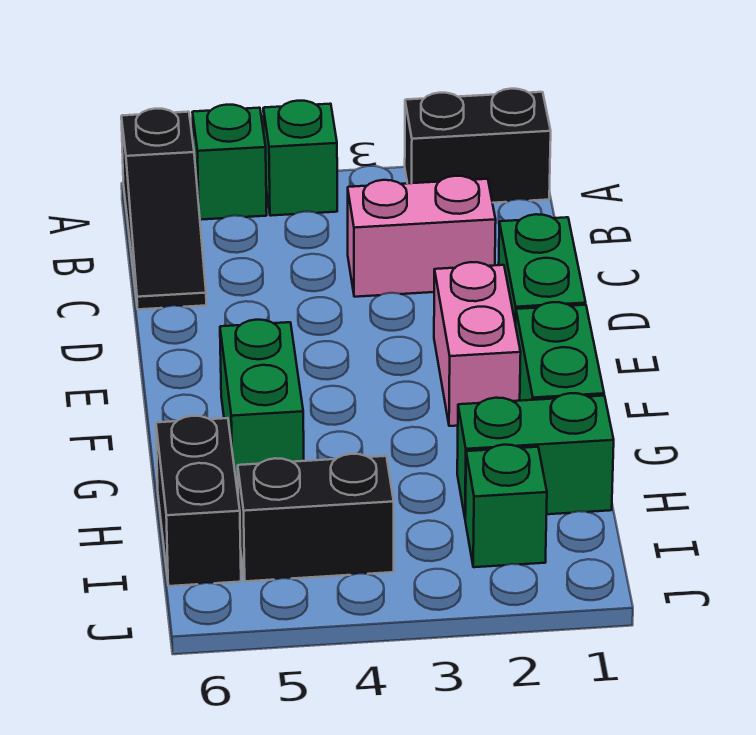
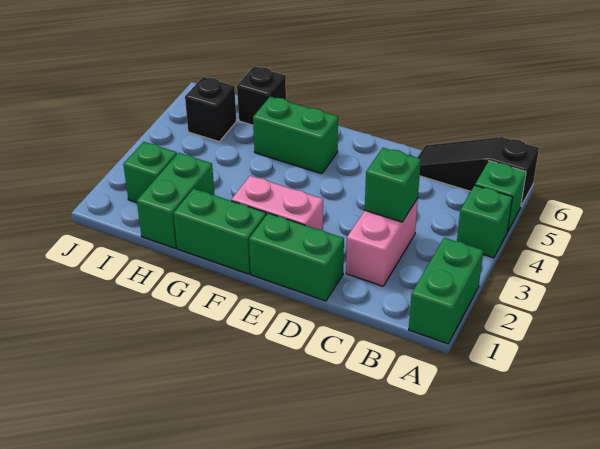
black 1x2 brick [405,89,551,203] -> green 1x2 brick [409,238,483,344]
none -> green 1x1 brick [365,148,421,222]
black 1x2 brick [156,416,241,586] -> black 1x1 brick [237,66,286,125]
black 1x2 brick [238,454,394,581] -> black 1x1 brick [185,77,236,142]

